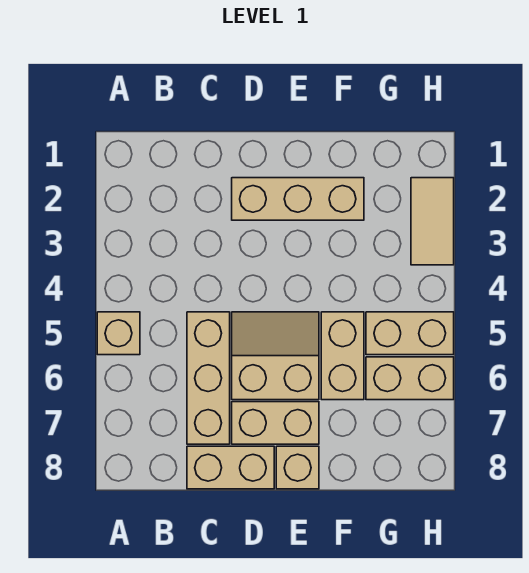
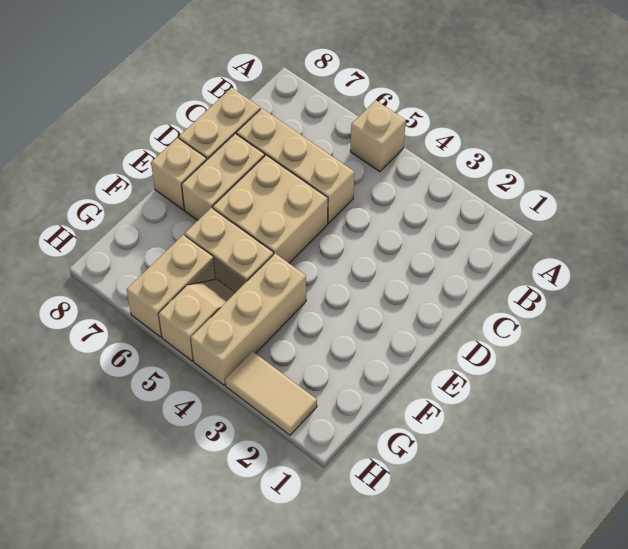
tan 1x3 brick [232,178,364,220] -> tan 1x3 brick moved to [191,254,306,385]
tan 2x2 slope [232,312,319,400] -> tan 2x2 brick [213,155,328,263]
tan 1x2 brick [366,312,454,355] -> tan 1x2 slope [158,279,235,361]

